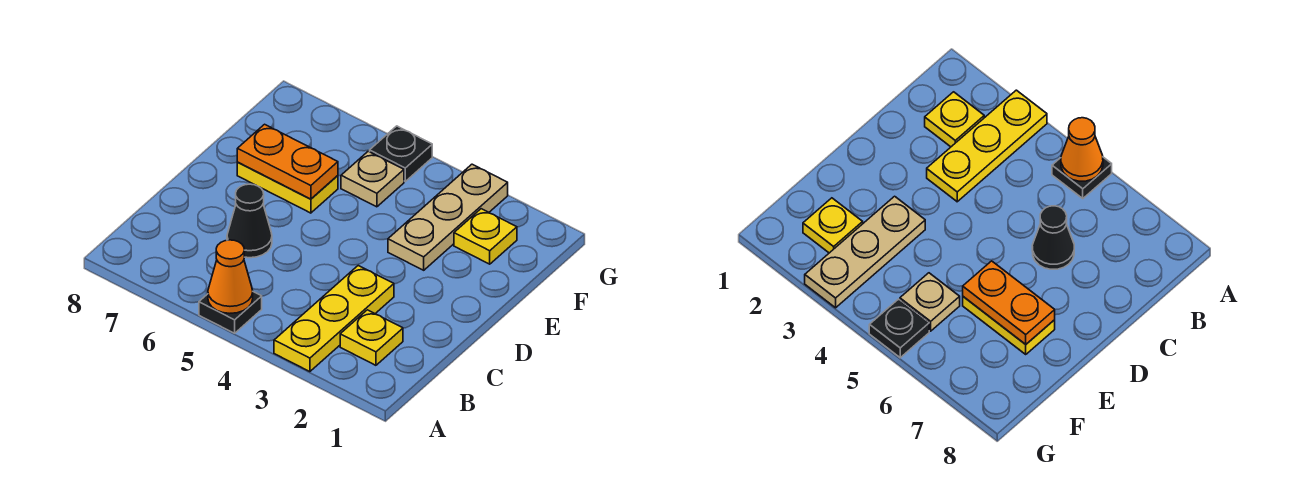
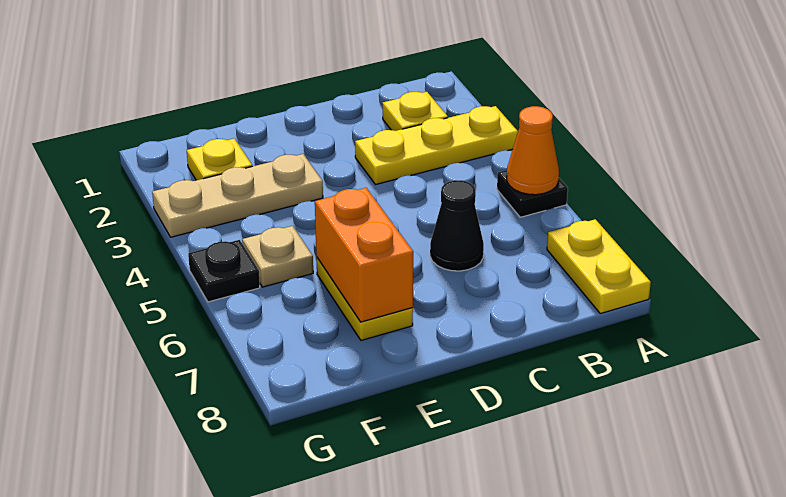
none -> yellow 1x2 plate [547,219,651,314]
orange 1x2 plate [237,124,338,199] -> orange 1x2 brick [315,188,413,322]

